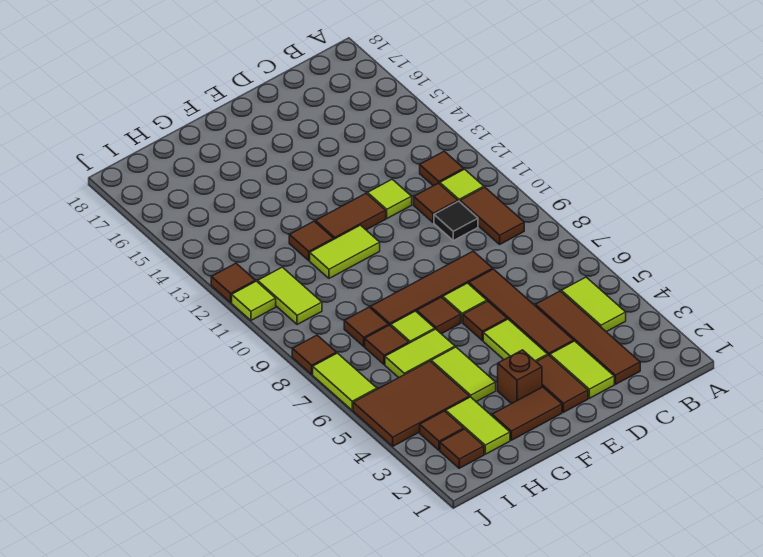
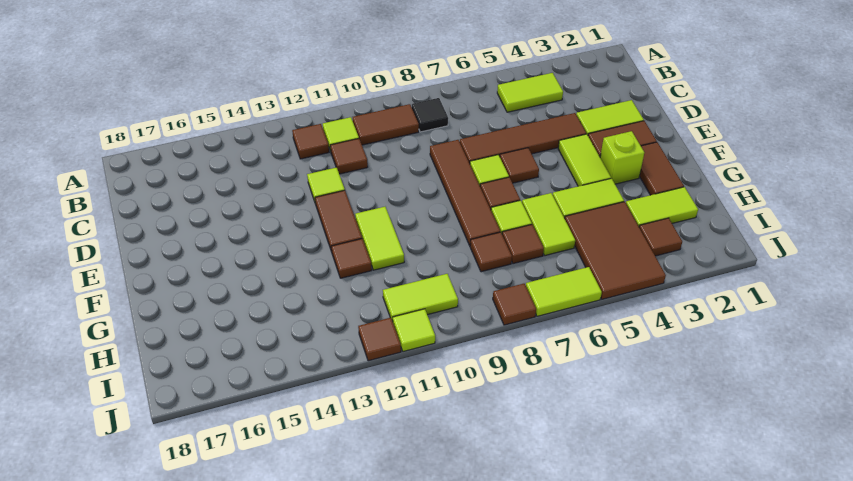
brown 1x4 tile [535,291,640,384] -> none
black 1x1 tile [434,201,478,241] -> black 1x1 tile moved to [412,98,448,132]
lime 1x2 tile [483,319,548,361] -> lime 1x2 tile turned to [558,134,611,186]
brown 1x1 brick [498,350,542,404] -> lime 1x1 brick [600,131,644,184]
brown 1x1 tile [440,429,484,468] -> none

